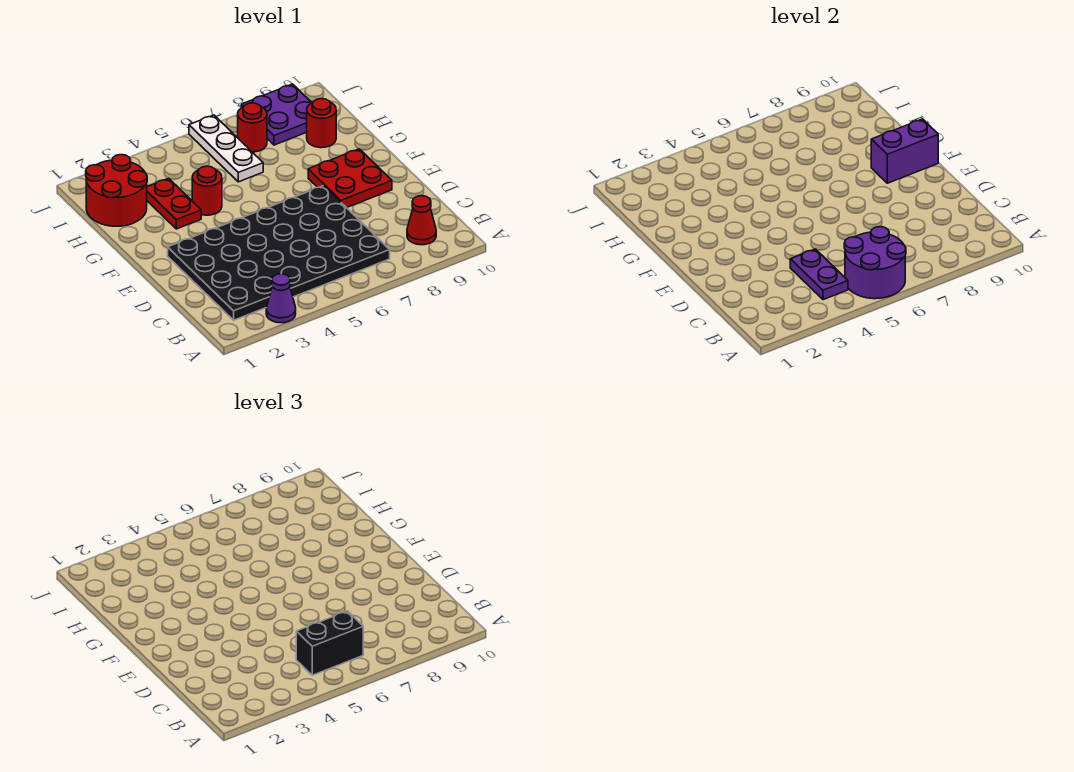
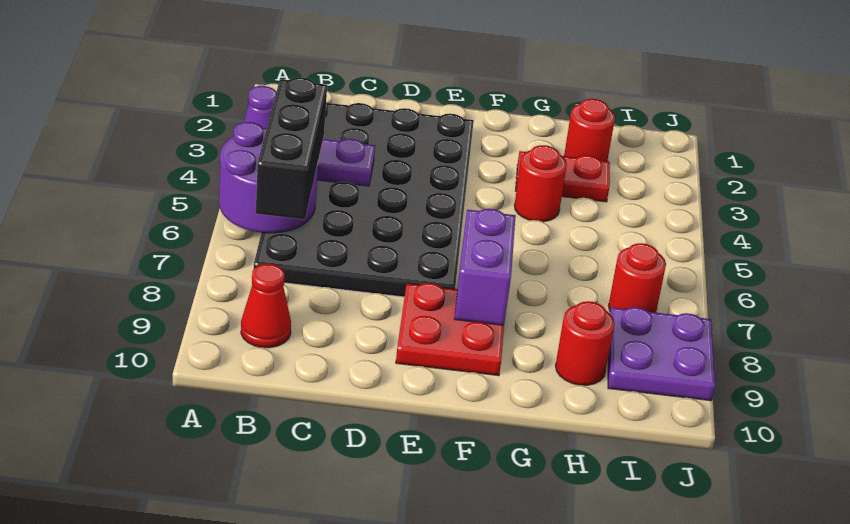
black 1x2 brick [296,611,363,675] -> black 1x3 brick [256,77,327,219]
purple 1x2 brick [871,119,938,183] -> purple 1x2 brick moved to [454,209,516,325]
red 2x2 round brick [86,155,147,226] -> red 1x1 round brick [564,99,615,161]
white 1x3 plate [189,115,263,182] -> none

